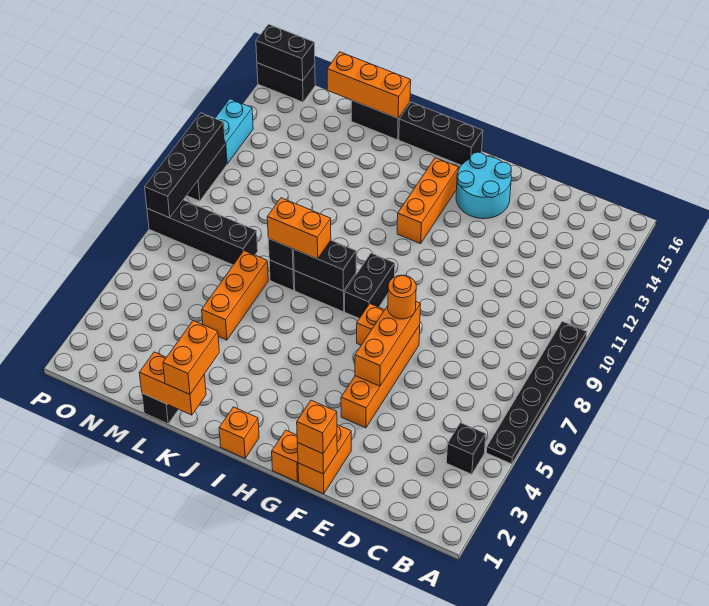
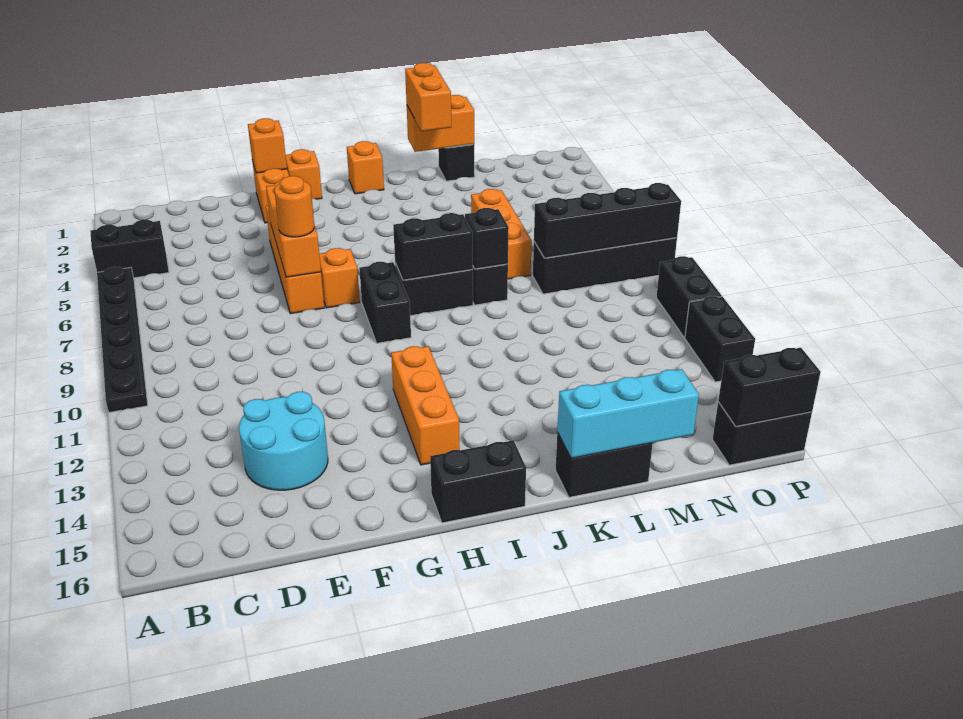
black 1x1 brick [446,423,486,474] -> black 1x2 brick [90,220,169,278]
orange 1x1 brick [297,400,337,454] -> none
cyan 2x2 round brick [456,152,511,219] -> cyan 2x2 round brick moved to [239,392,328,490]
black 1x3 brick [399,102,483,165] -> black 1x2 brick [430,440,526,523]
orange 1x2 brick [267,198,331,259] -> none
orange 1x3 brick [327,52,411,118] -> cyan 1x3 brick [557,369,699,458]
black 1x4 brick [145,113,225,218] -> black 1x4 brick turned to [534,183,681,258]
cyan 1x2 brick [215,99,253,164] -> black 1x2 brick [685,296,755,382]

